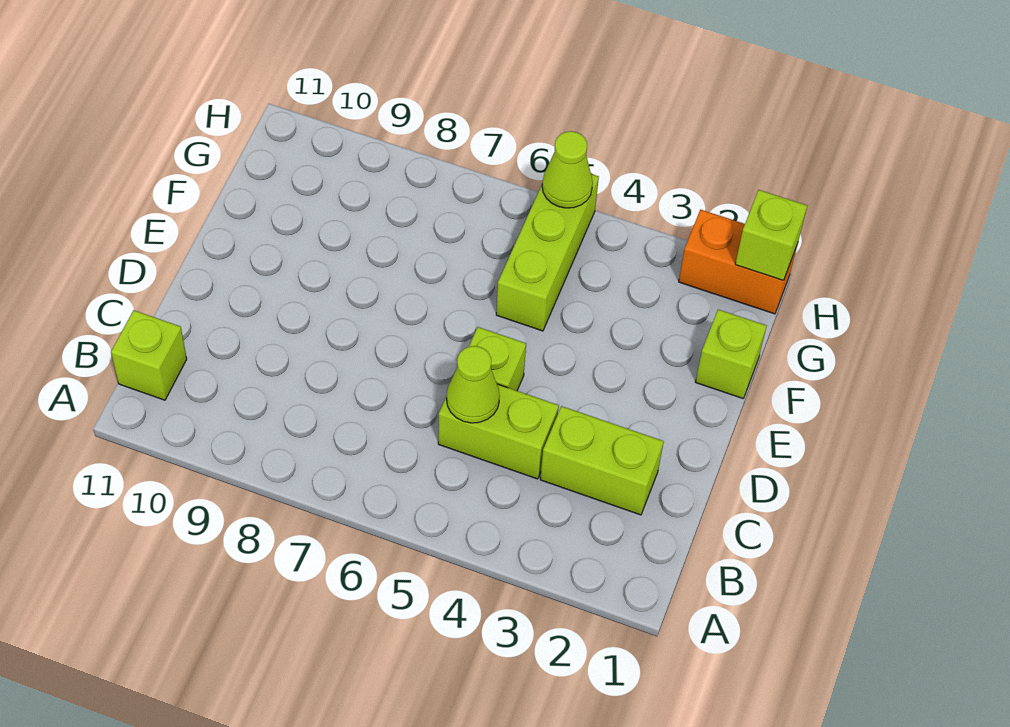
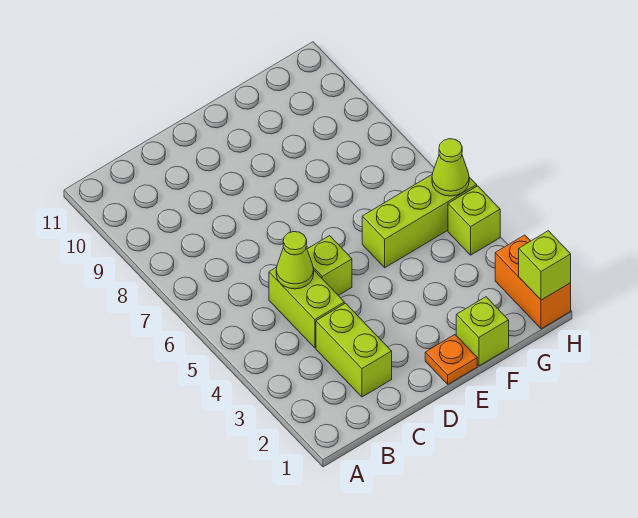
lime 1x1 brick [111,310,187,400] -> lime 1x1 brick moved to [448,186,500,255]
none -> orange 1x1 plate [425,335,477,384]

